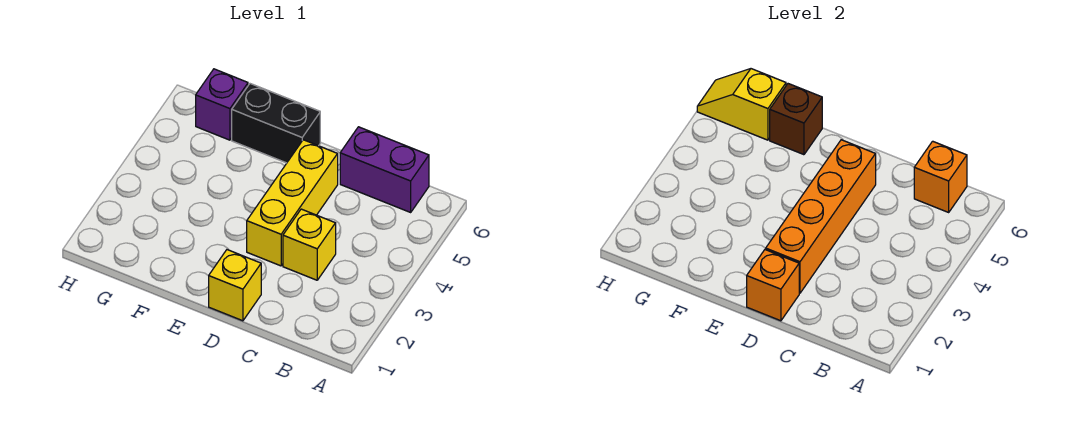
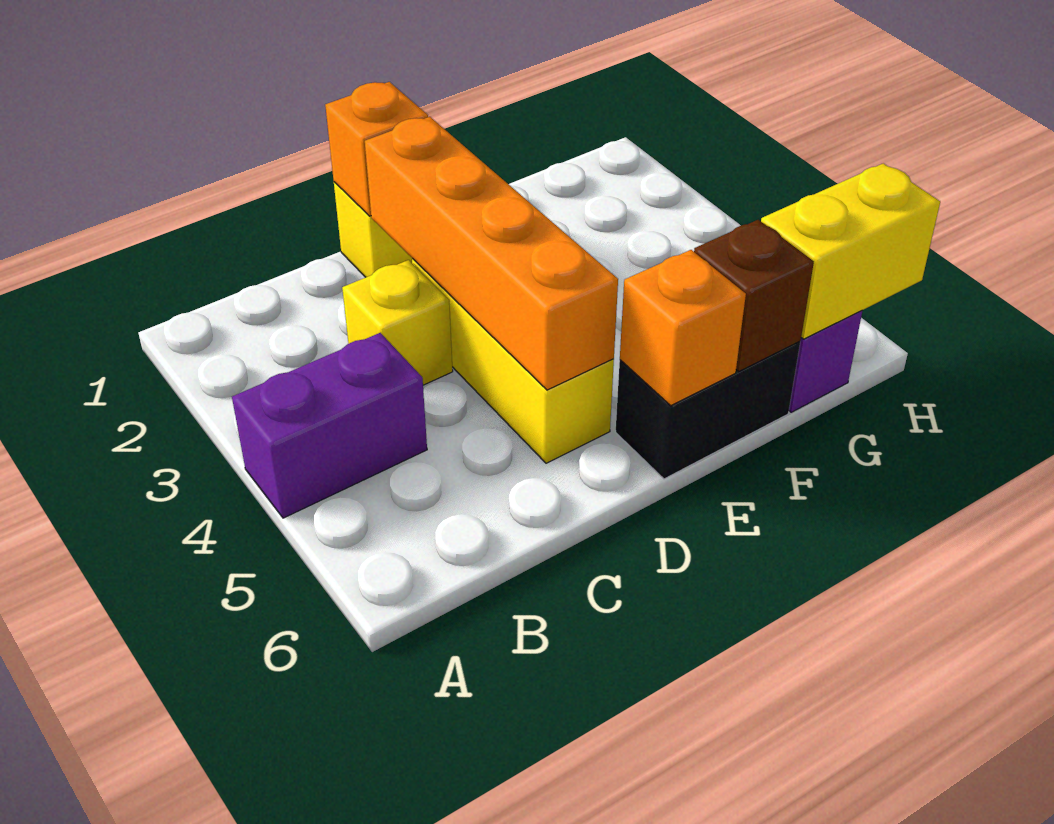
purple 1x2 brick [340,127,429,212] -> purple 1x2 brick moved to [232,333,427,518]
orange 1x1 brick [914,141,967,212] -> orange 1x1 brick moved to [620,250,746,405]
yellow 1x2 slope [697,69,786,140] -> yellow 1x2 brick [761,163,940,339]

